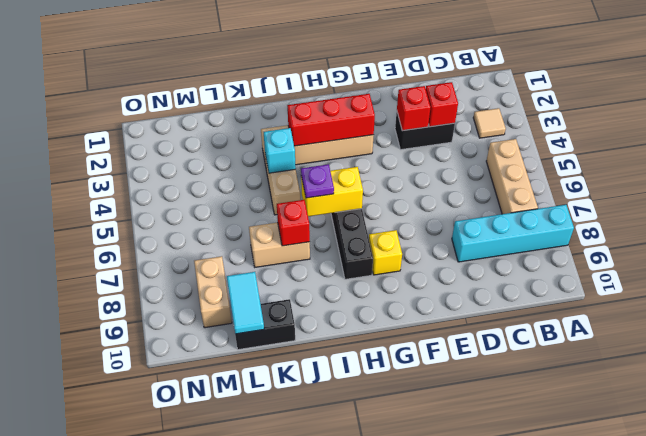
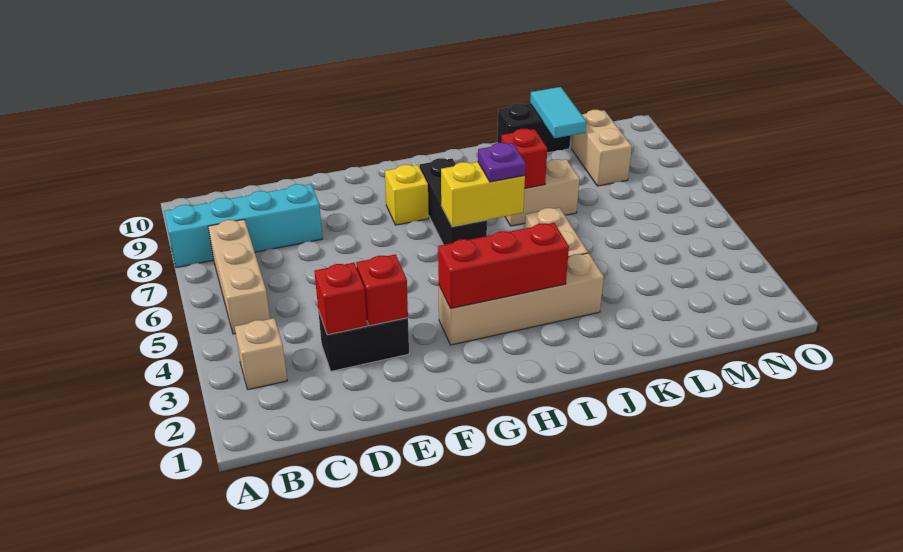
tan 1x1 tile [473,108,506,138] -> tan 1x1 brick [235,318,287,390]
cyan 1x1 brick [264,128,296,173] -> none

